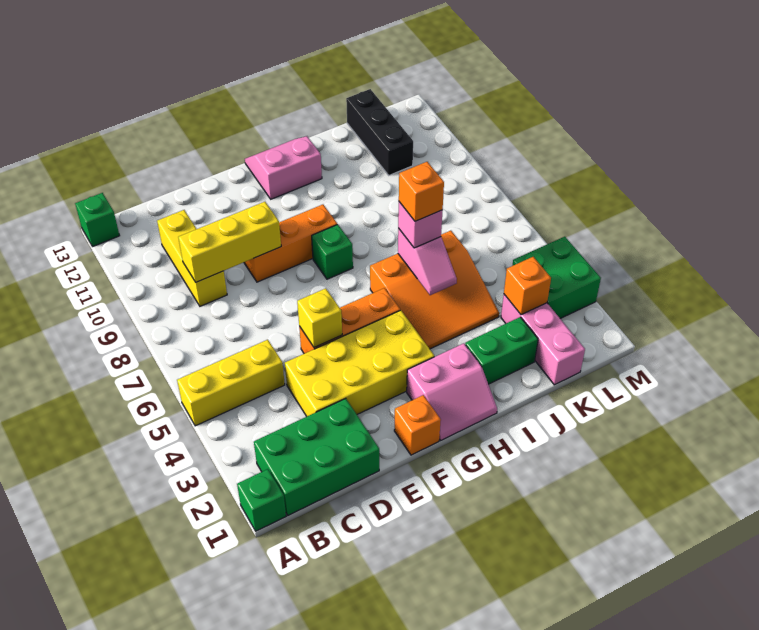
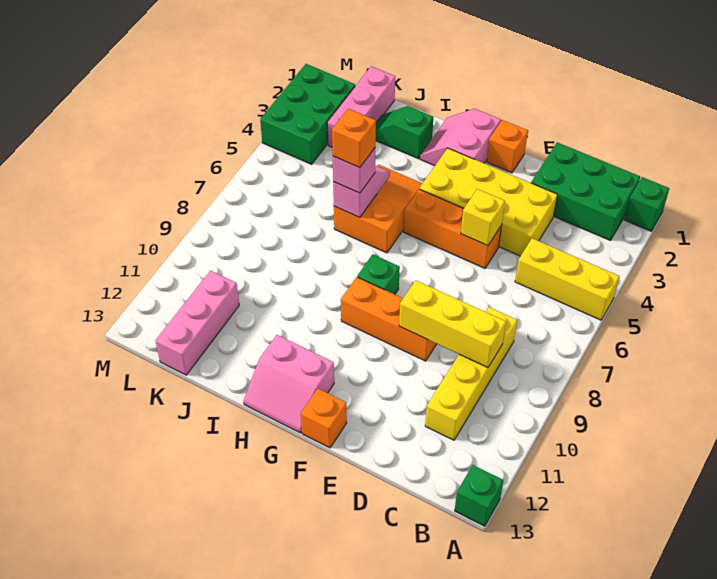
yellow 1x3 brick [157,210,227,306] -> yellow 1x4 brick [425,307,517,440]
pink 2x2 slope [407,343,497,440] -> pink 2x2 slope turned to [420,109,501,166]
orange 3x3 slope [370,231,499,349] -> orange 2x3 slope [334,165,422,253]
green 1x2 brick [465,317,538,384] -> green 1x2 slope [376,106,433,159]
orange 1x1 brick [504,257,551,315] -> orange 1x1 brick moved to [301,389,347,448]
black 1x3 brick [346,89,413,175] -> pink 1x3 brick [156,271,239,375]
green 2x2 brick [512,237,601,318] -> green 2x3 brick [260,64,355,164]

